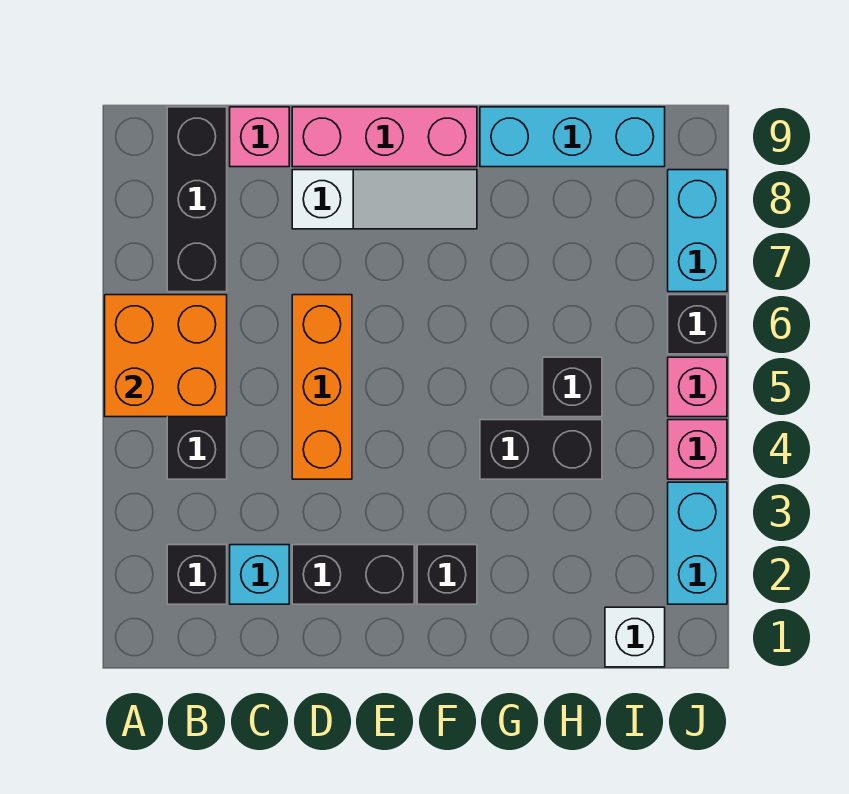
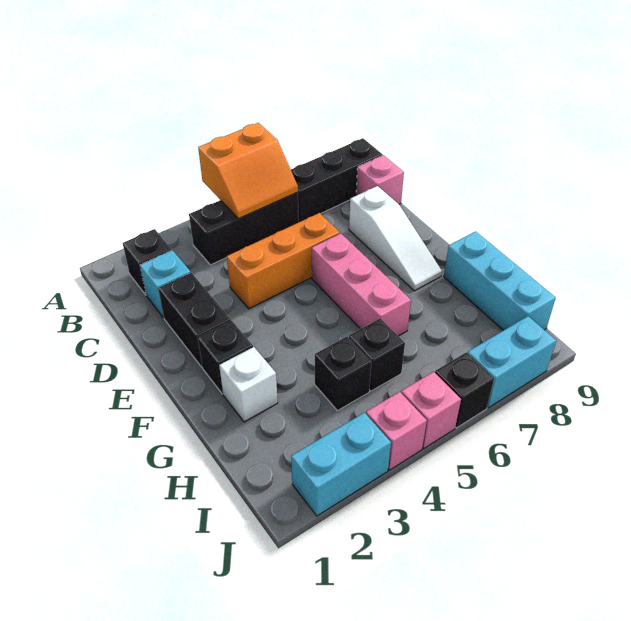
orange 2x2 brick [105,295,227,417] -> orange 2x2 slope [198,123,298,219]
pink 1x3 brick [292,107,477,167] -> pink 1x3 brick moved to [312,234,411,336]
black 1x2 brick [480,420,602,479] -> black 1x1 brick [315,336,372,411]
white 1x1 brick [605,607,665,667] -> white 1x1 brick moved to [219,347,278,422]

